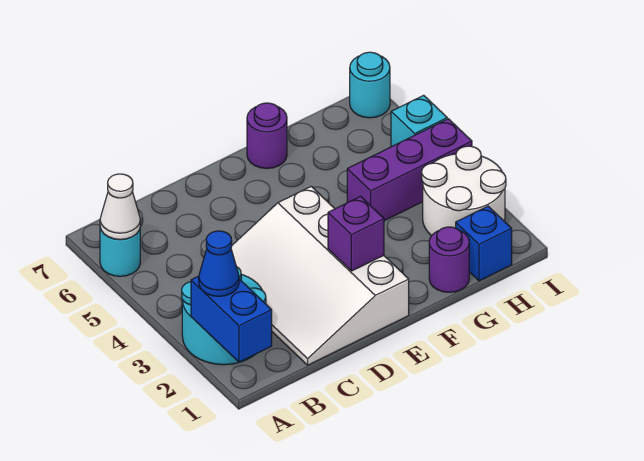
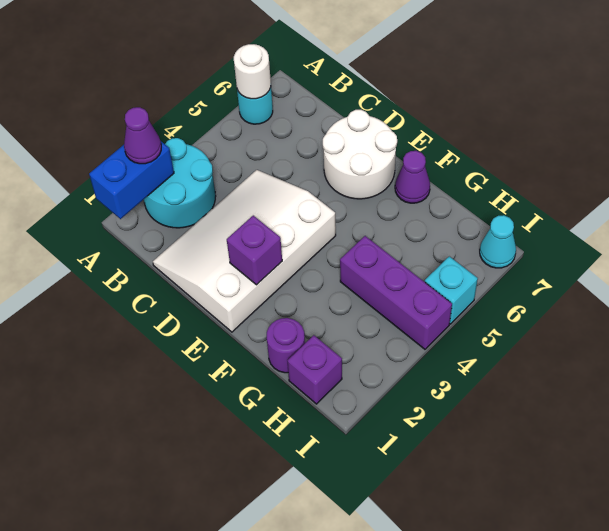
blue 1x1 cone [199,231,239,296] -> purple 1x1 cone [124,107,161,164]
white 1x1 cone [100,174,140,239] -> white 1x1 round brick [234,44,271,99]
purple 1x1 round brick [247,103,287,168] -> purple 1x1 cone [395,151,430,203]
blue 1x1 brick [456,206,512,281] -> purple 1x1 brick [288,335,342,404]
white 2x2 round brick [422,146,506,236] -> white 2x2 round brick moved to [323,110,397,199]
cyan 1x1 round brick [350,52,390,118] -> cyan 1x1 cone [480,215,516,268]

